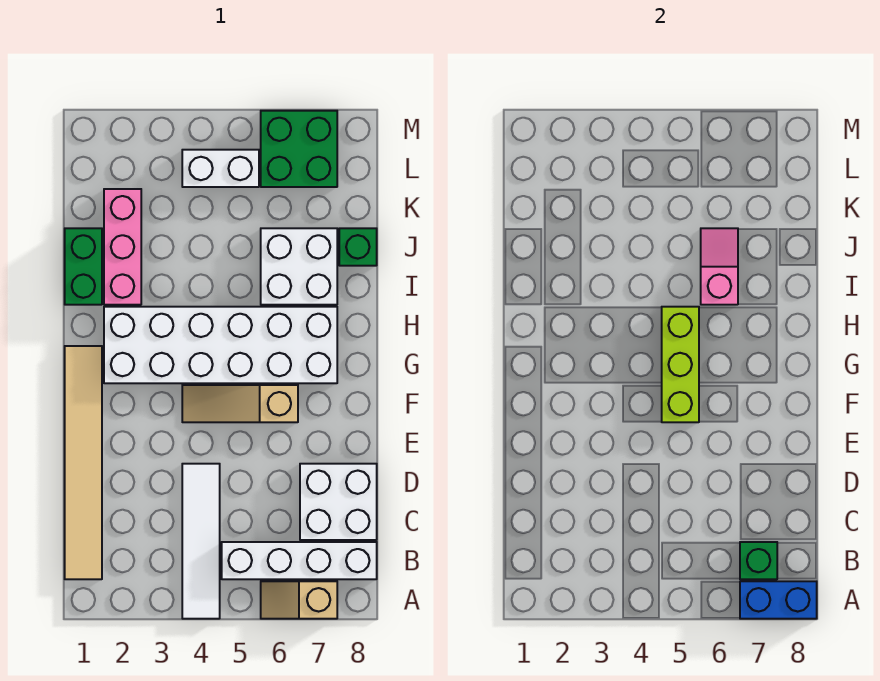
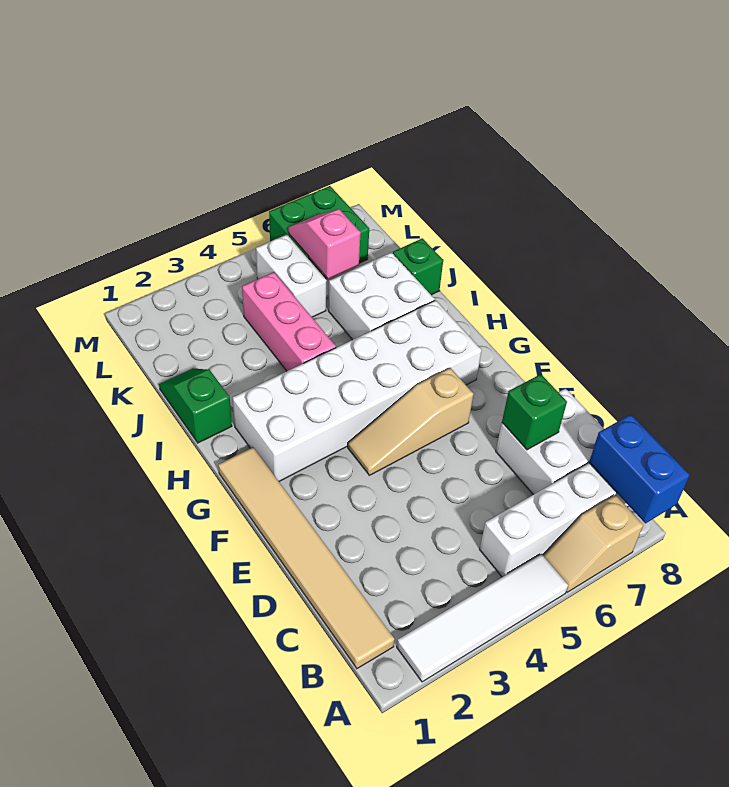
white 1x4 tile [182,464,220,619] -> white 1x4 tile turned to [397,554,568,682]
blue 1x2 brick [740,581,817,619] -> blue 1x2 brick turned to [589,414,690,523]
green 1x1 brick [740,542,777,579] -> green 1x1 brick moved to [502,374,567,450]
lime 1x3 brick [662,307,699,422] -> none
green 1x2 brick [65,228,102,305] -> green 1x2 slope [159,369,232,443]
pink 1x3 brick [104,189,141,305] -> pink 1x3 brick moved to [242,272,336,371]
pink 1x2 slope [701,228,738,305] -> pink 1x2 slope moved to [288,209,361,279]
white 1x2 brick [182,150,259,187] -> white 1x2 brick turned to [256,235,327,317]

